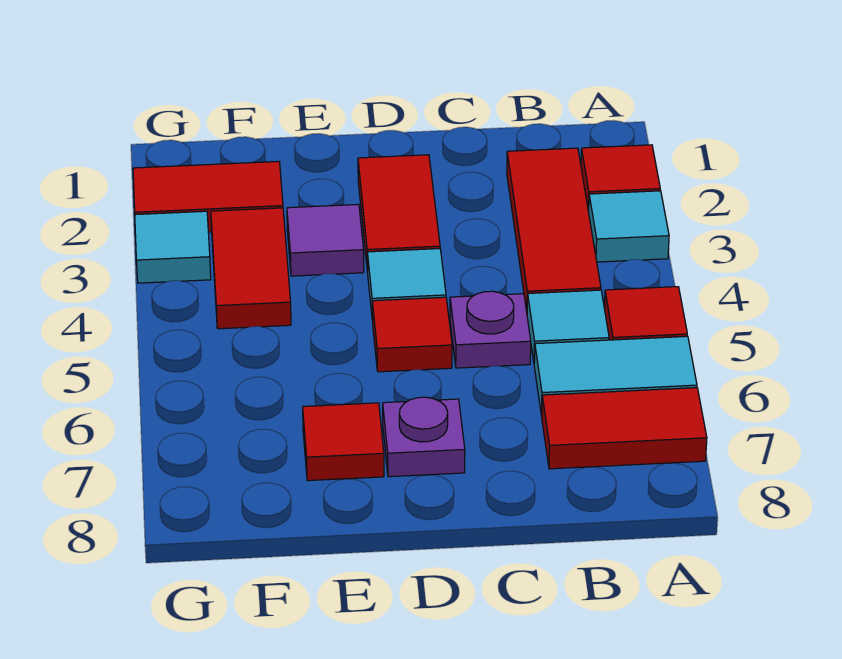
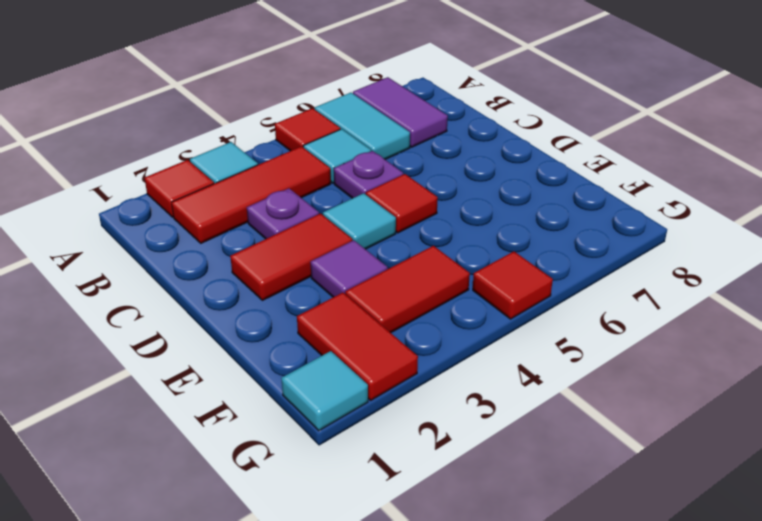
red 1x2 tile [542,388,707,469] -> purple 1x2 tile [353,77,448,147]
purple 1x1 plate [383,397,465,477] -> purple 1x1 plate moved to [247,188,319,239]
red 1x1 tile [303,403,384,481] -> red 1x1 tile moved to [473,252,553,319]
cyan 1x1 tile [135,211,211,283] -> cyan 1x1 tile moved to [281,351,368,431]

